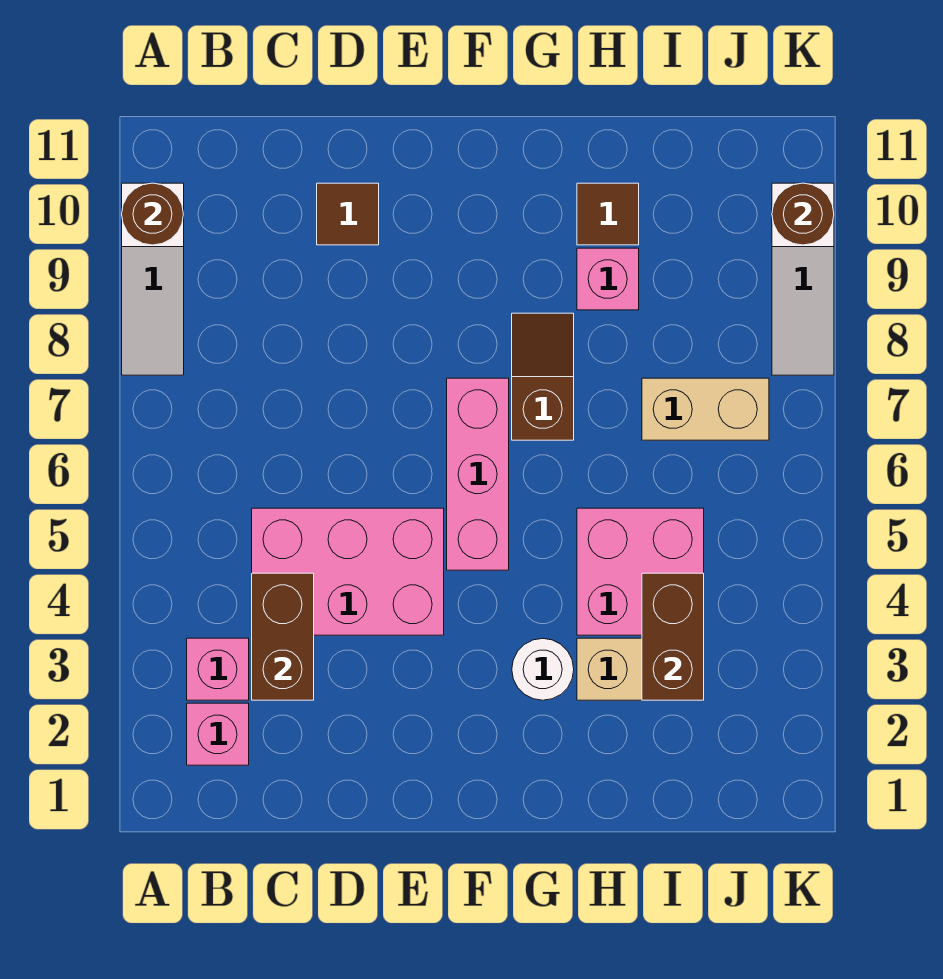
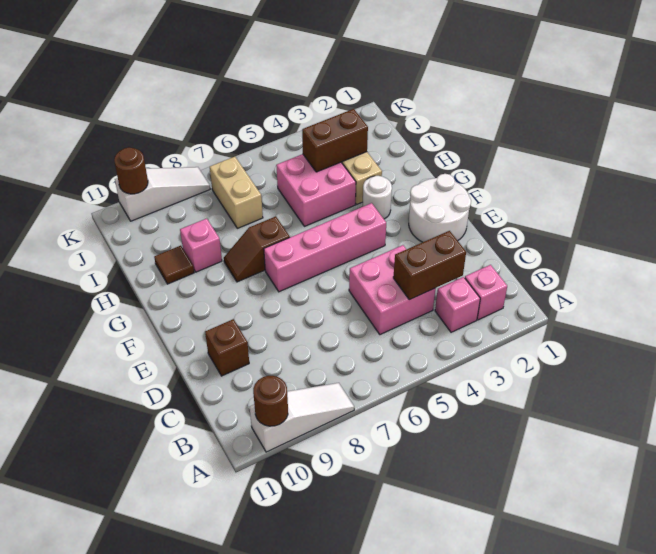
pink 2x3 brick [252,508,444,635] -> pink 2x2 brick [349,245,435,335]
brown 1x1 tile [317,183,379,245] -> brown 1x1 brick [205,319,249,376]
none -> white 2x2 round brick [409,174,471,242]
pink 1x3 brick [447,378,509,570] -> pink 1x4 brick [264,203,386,292]

